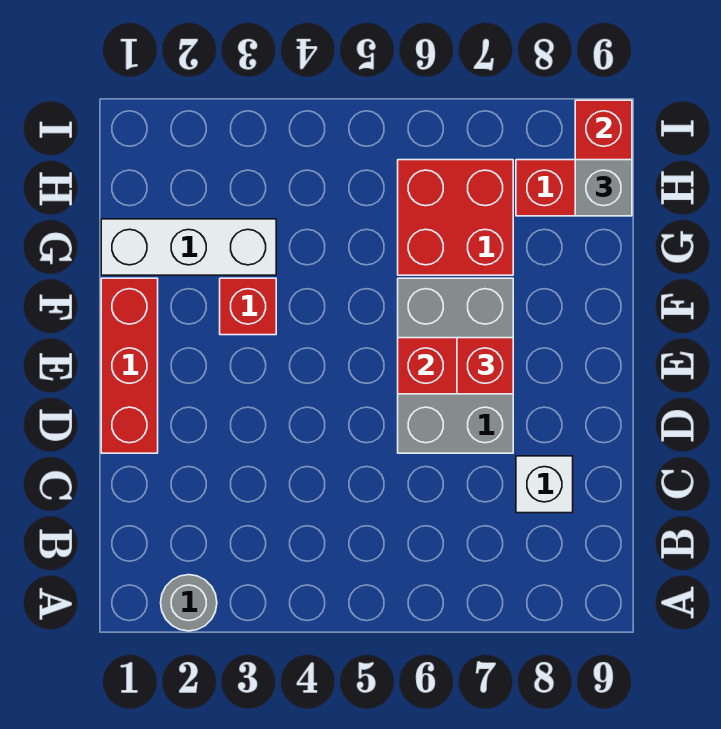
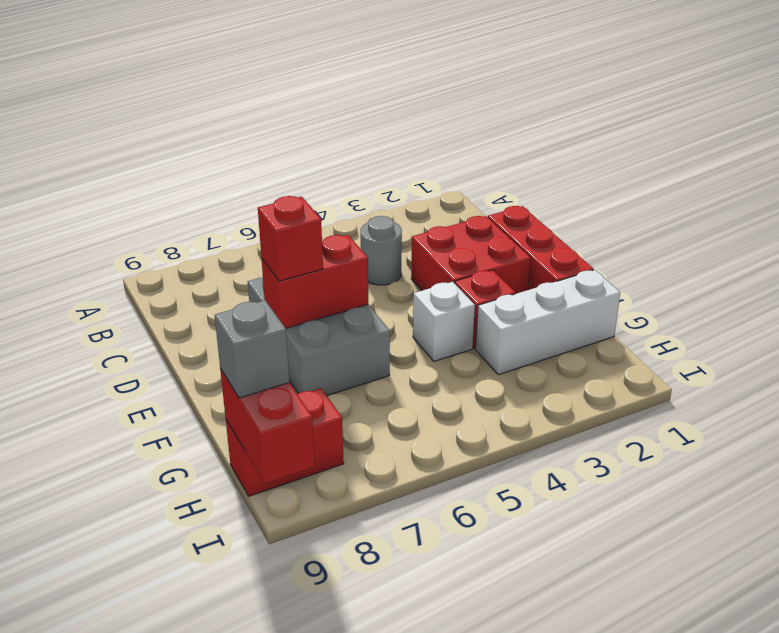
grey 1x1 round brick [161,575,217,631] -> grey 1x1 round brick moved to [361,216,402,285]
white 1x1 brick [516,456,573,513] -> white 1x1 brick moved to [413,282,475,361]
red 2x2 brick [398,160,513,275] -> red 2x2 brick moved to [411,216,530,294]

